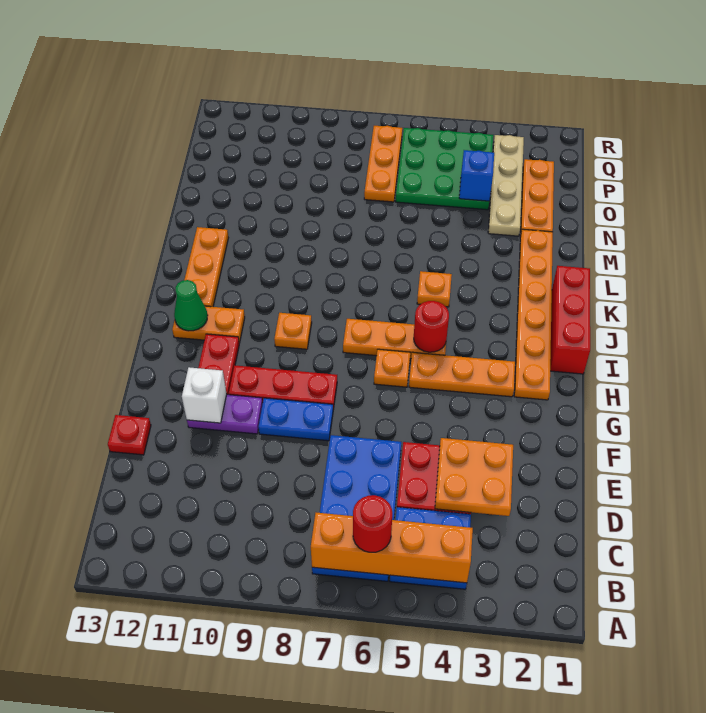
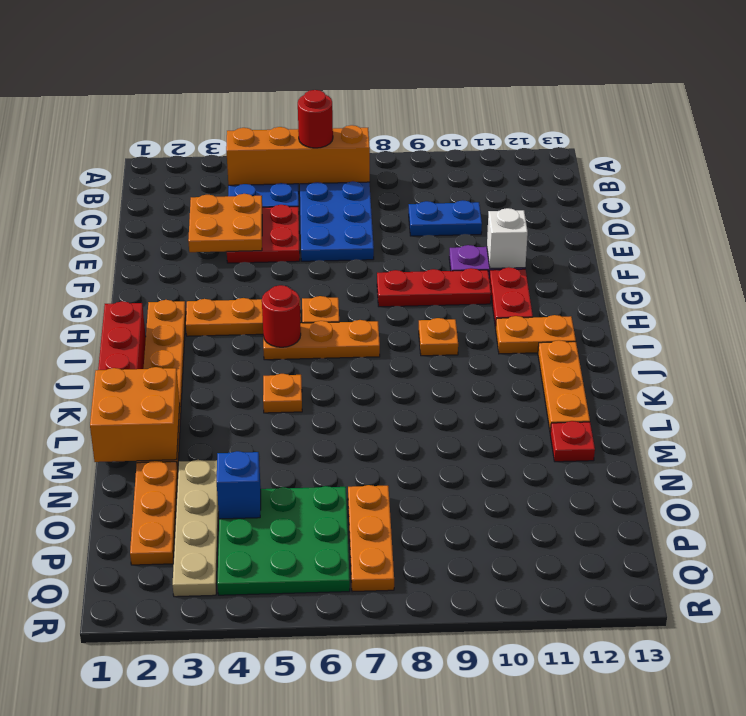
red 1x1 plate [108,415,151,455] -> red 1x1 plate moved to [550,421,595,462]
blue 1x2 plate [259,398,333,441] -> blue 1x2 plate moved to [409,200,482,236]
green 1x1 cone [174,280,208,331] -> none
none -> orange 2x2 brick [90,367,180,462]

